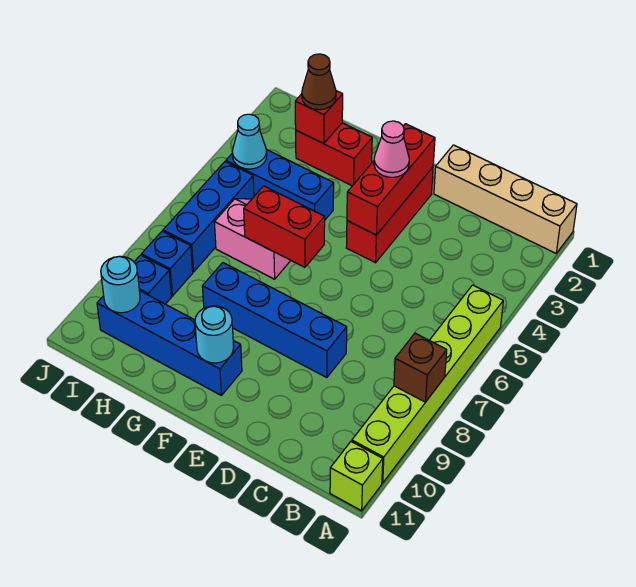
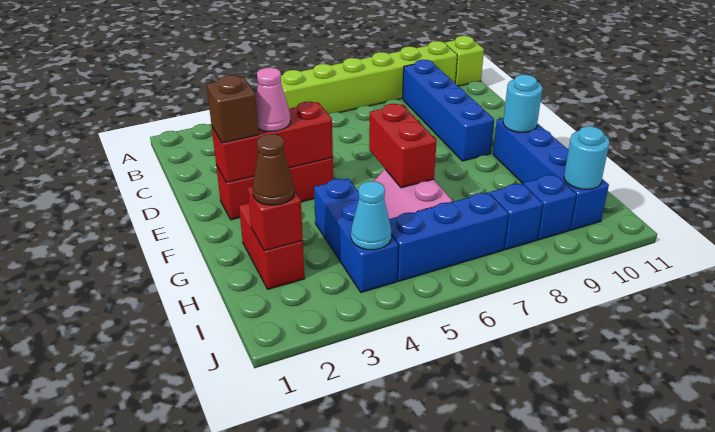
tan 1x4 brick [434,145,577,253] -> none
brown 1x1 brick [394,333,447,402] -> brown 1x1 brick moved to [207,75,259,143]
blue 1x4 brick [202,263,347,378] -> blue 1x4 brick moved to [403,60,494,161]

